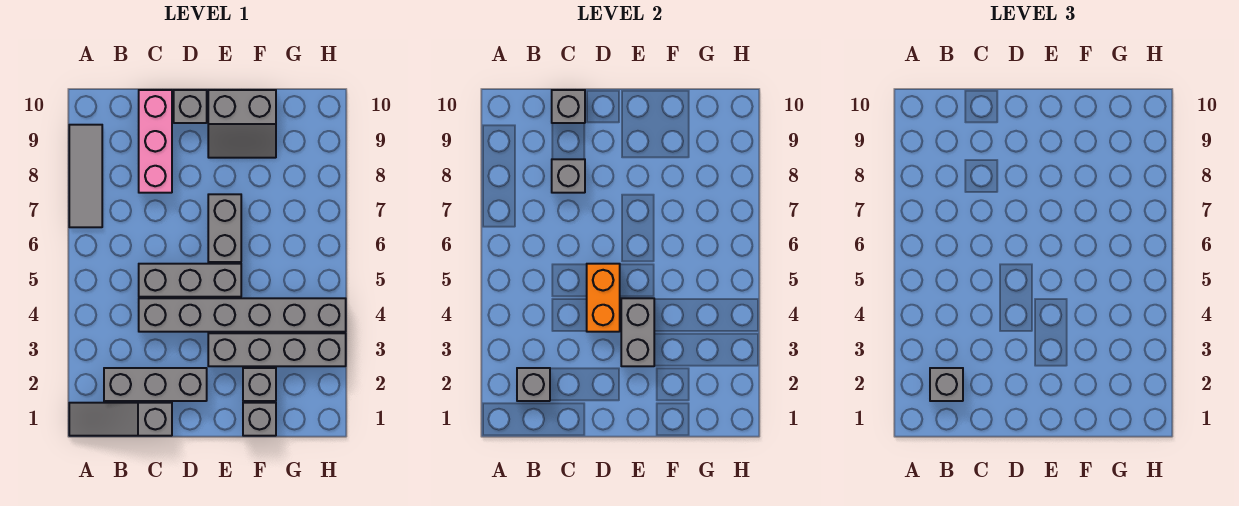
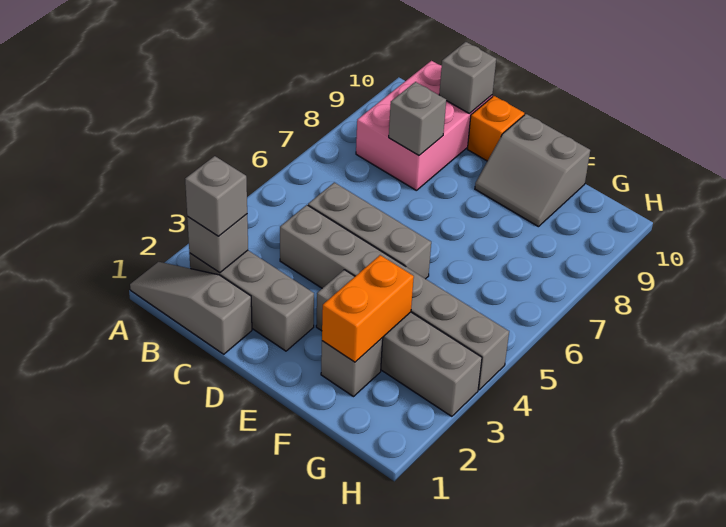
grey 1x3 tile [69,125,102,227] -> none
pink 1x3 brick [139,90,172,193] -> pink 2x3 brick [356,61,492,191]
orange 1x2 brick [587,264,620,332] -> orange 1x2 brick moved to [322,255,414,362]
grey 1x1 brick [174,90,207,123] -> orange 1x1 brick [467,96,524,161]
grey 1x2 brick [621,298,654,366] -> none
grey 1x2 brick [208,194,241,262] -> none
grey 1x1 brick [243,403,276,436] -> none

